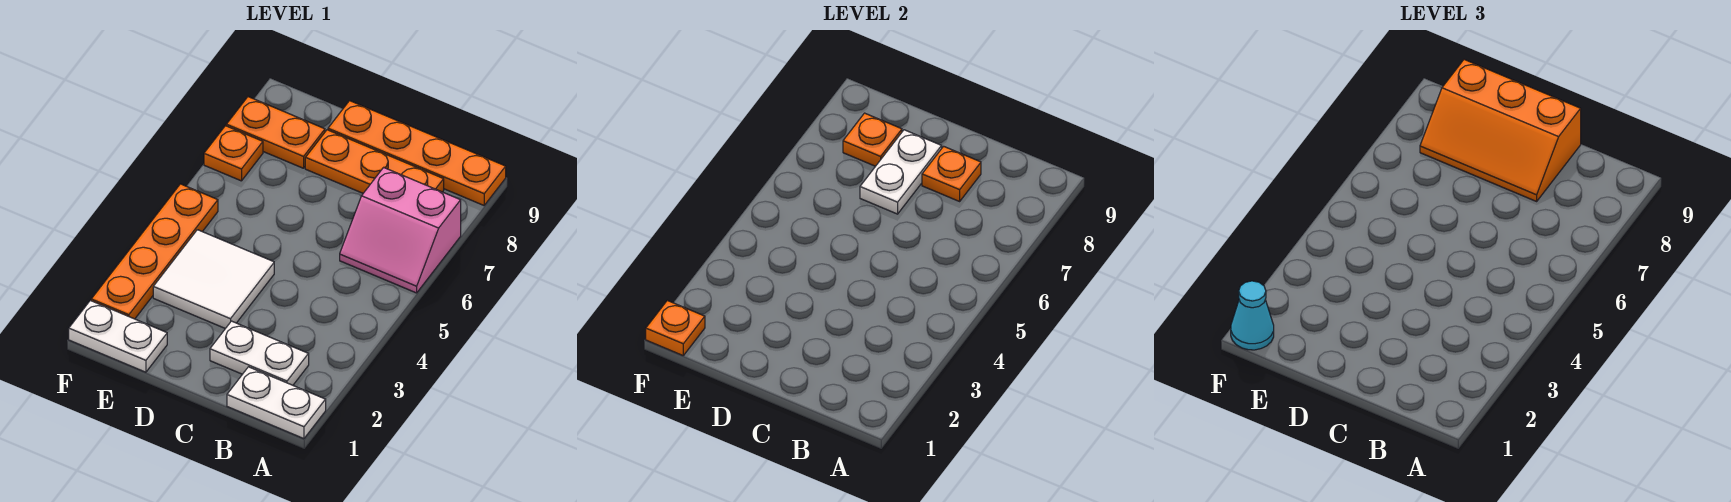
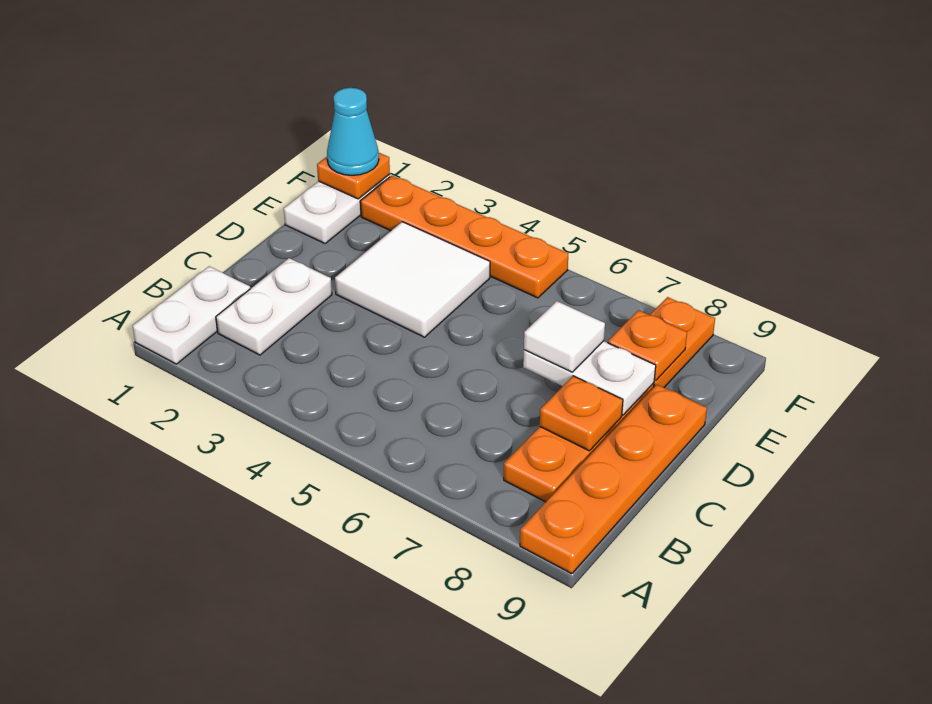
pink 2x2 slope [340,167,461,293] -> none
orange 2x3 slope [1420,60,1581,201] -> none
none -> white 1x1 tile [524,301,605,372]
orange 1x1 plate [204,126,263,181] -> none

